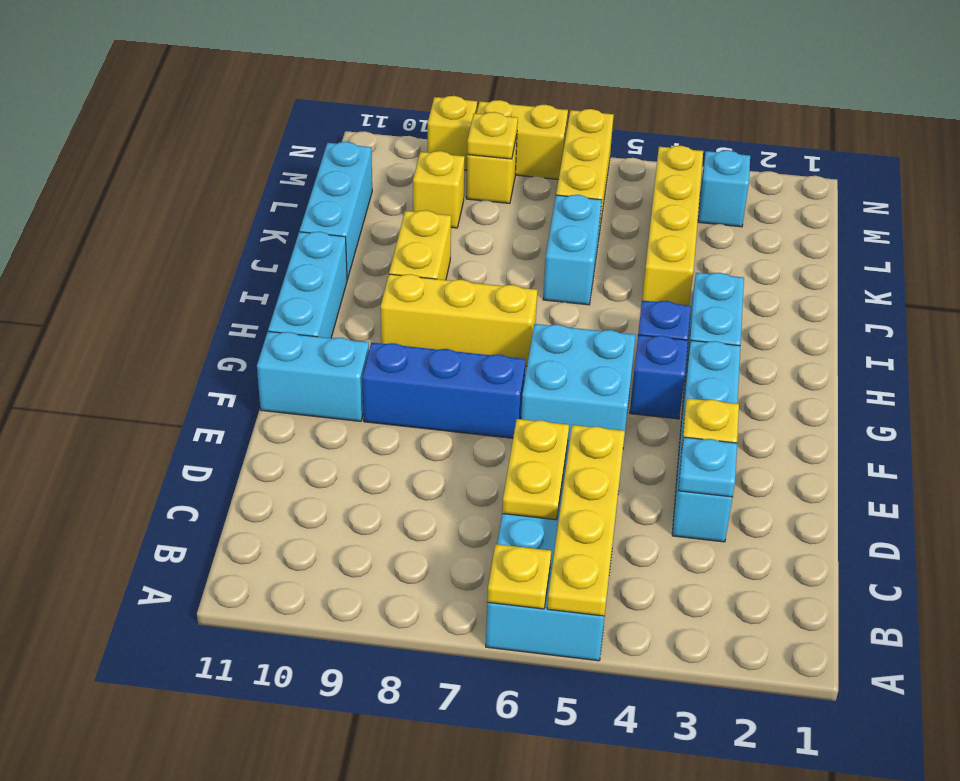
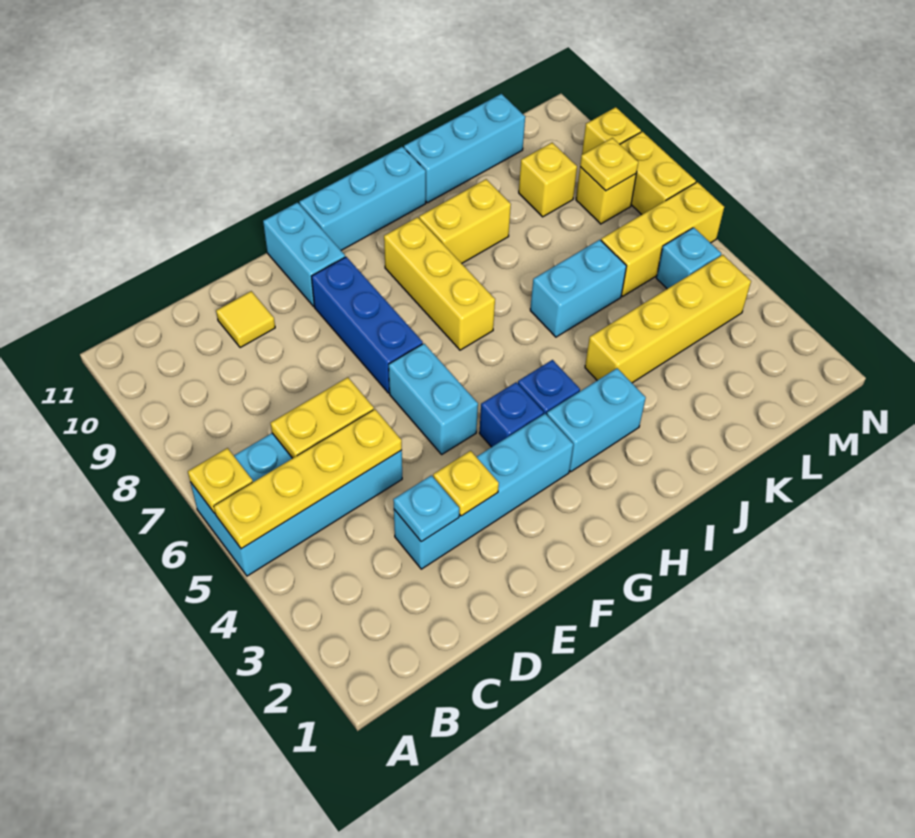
none -> yellow 1x1 tile [216,291,275,348]
cyan 2x2 brick [521,324,636,446] -> cyan 1x2 brick [389,344,478,454]
cyan 1x1 brick [698,150,750,227] -> cyan 1x1 brick moved to [656,228,721,289]

